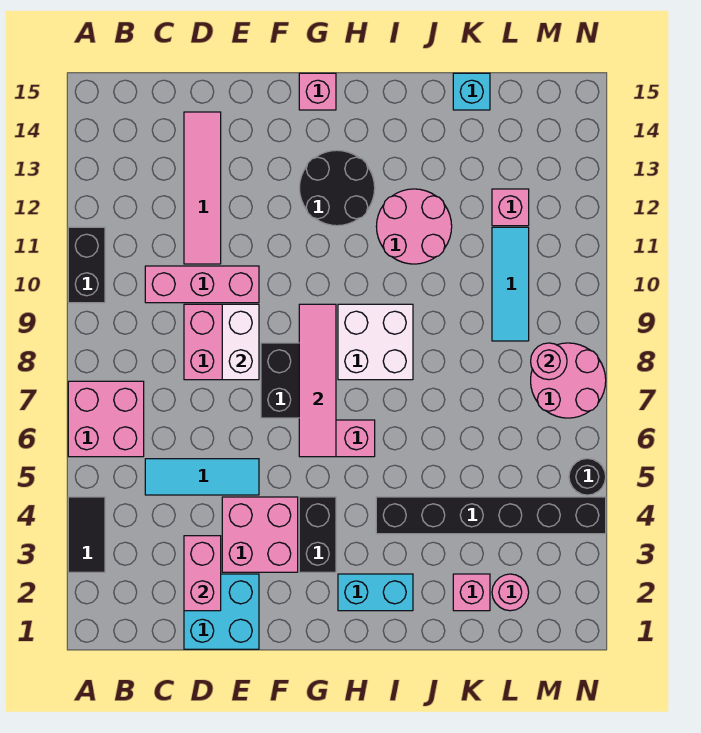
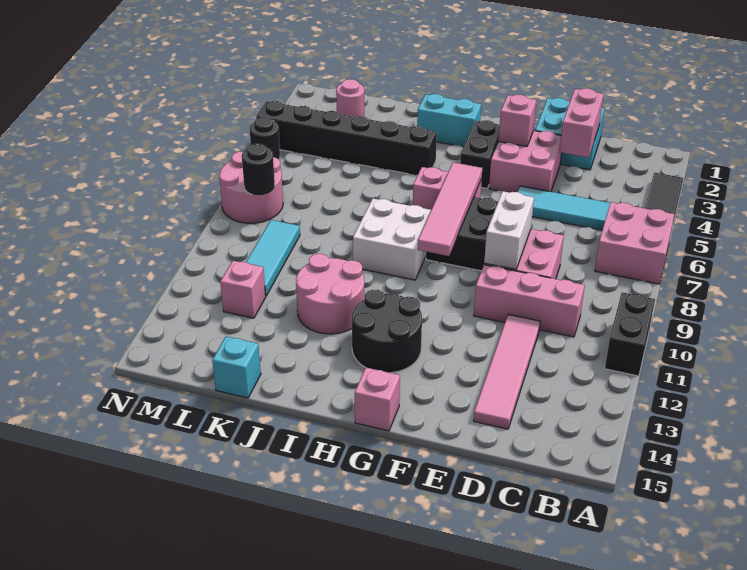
pink 1x1 brick [453,574,490,611] -> pink 1x1 brick moved to [498,95,536,146]
pink 1x1 round brick [531,343,567,380] -> black 1x1 round brick [242,144,275,196]

